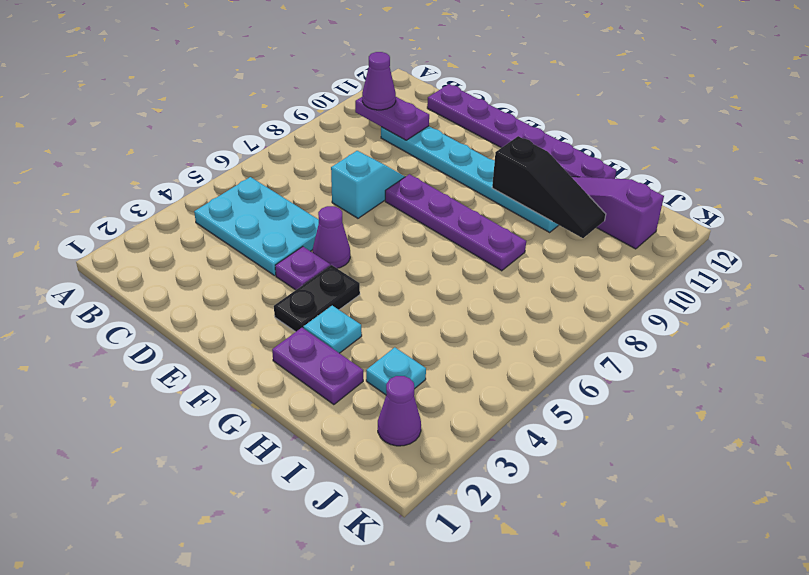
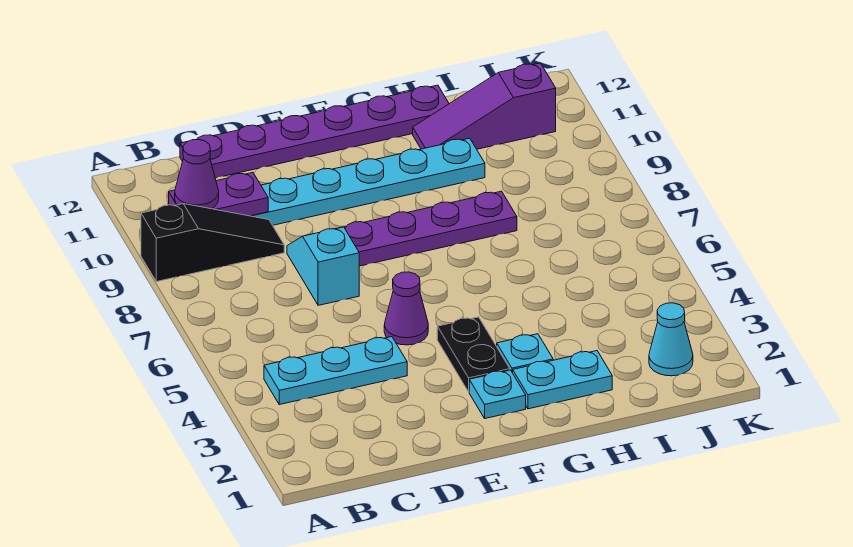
cyan 2x3 plate [194,177,319,276] -> cyan 1x3 plate [264,337,407,405]
purple 1x1 plate [275,247,330,290] -> none
purple 1x2 plate [272,328,363,405] -> cyan 1x2 plate [513,351,612,409]
black 1x3 slope [492,136,606,238] -> black 1x3 slope moved to [141,204,284,282]
cyan 1x1 plate [366,347,426,395] -> cyan 1x1 plate moved to [469,370,526,418]
purple 1x1 cone [378,376,421,446] -> cyan 1x1 cone [649,303,693,376]

